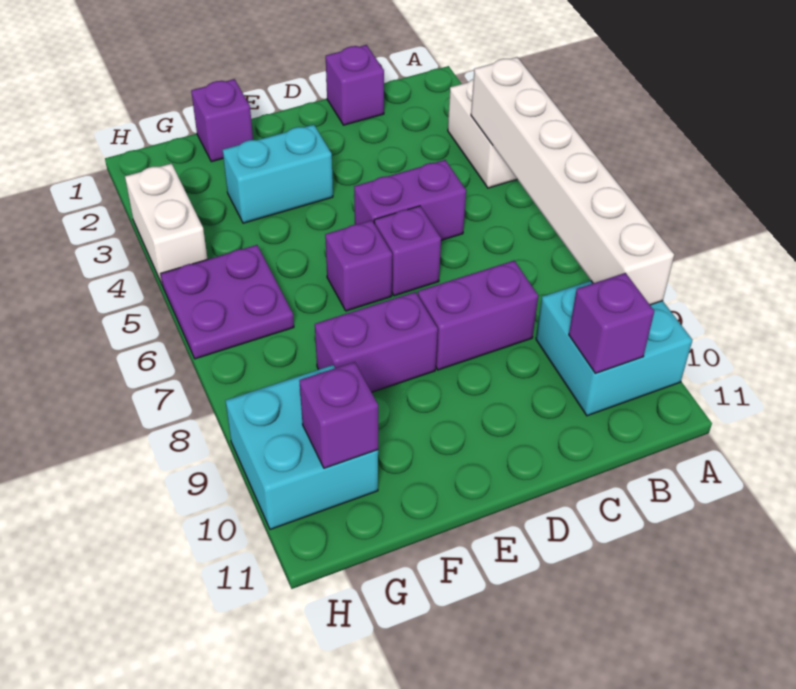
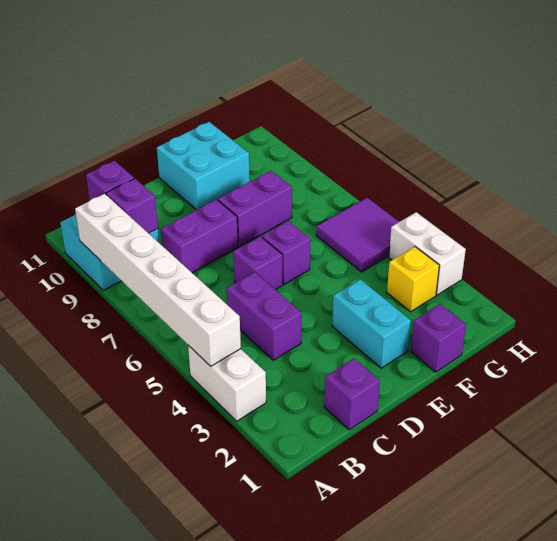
purple 1x2 brick [354,160,466,240] -> purple 1x2 brick turned to [227,272,302,360]
cyan 1x2 brick [223,125,333,223] -> cyan 1x2 brick turned to [332,279,411,368]
none -> yellow 1x1 brick [387,247,439,312]
purple 2x2 plate [161,245,294,359] -> purple 2x2 tile [316,198,399,272]
cyan 2x2 brick [225,365,378,529] -> cyan 2x2 brick moved to [157,122,250,210]
purple 1x1 brick [299,362,378,468] -> purple 1x1 brick moved to [106,179,158,233]

